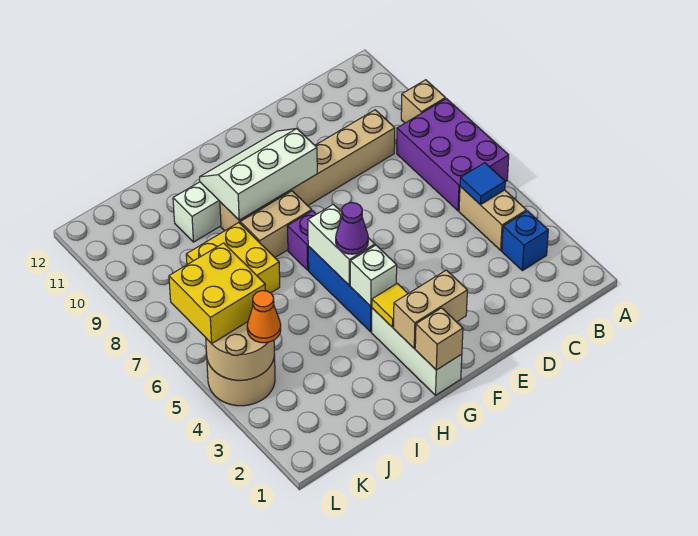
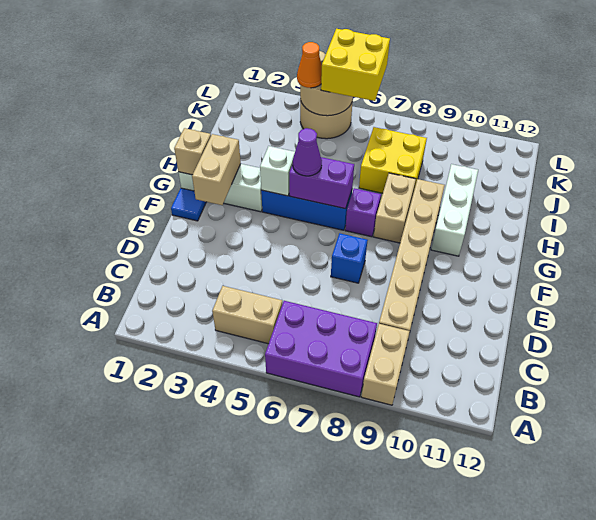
tan 1x1 brick [401,80,445,123] -> tan 1x2 brick [361,324,410,405]
blue 1x1 brick [502,211,548,271] -> blue 1x1 brick moved to [331,233,368,283]
blue 1x1 tile [460,163,505,205] -> blue 1x1 tile moved to [171,188,206,221]
white 2x3 slope [200,129,317,220] -> none
yellow 1x1 tile [372,283,408,327] -> none
white 1x2 brick [308,204,375,285] -> purple 1x2 brick [289,157,354,209]

